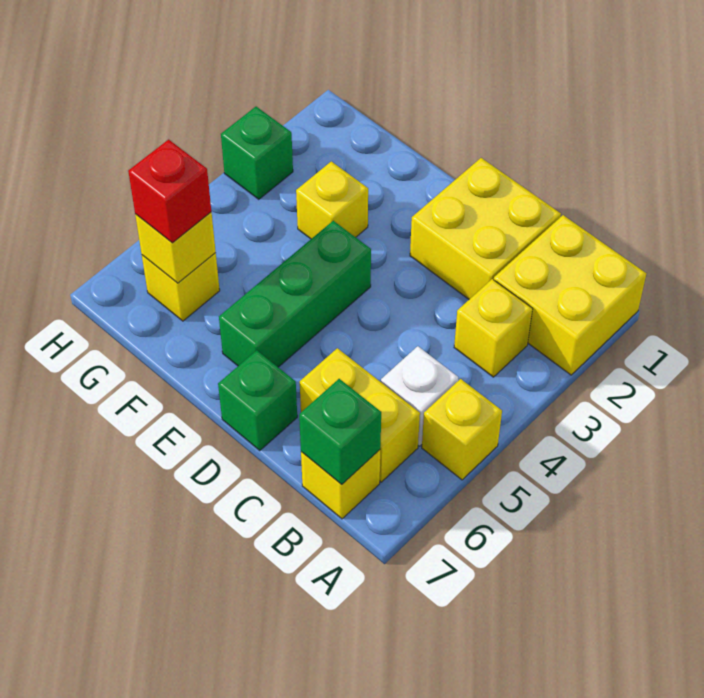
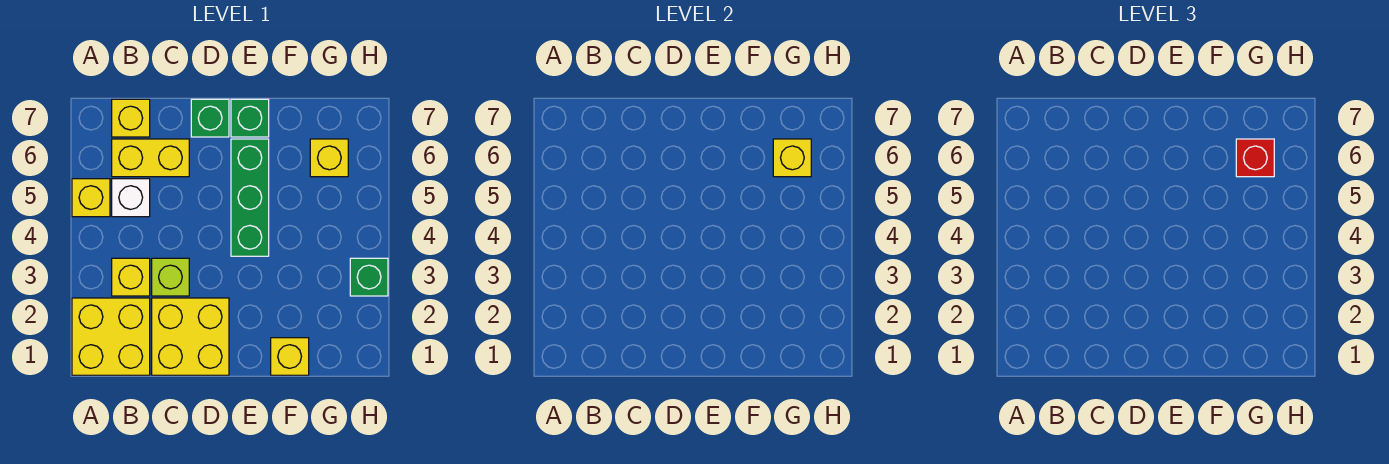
green 1x1 brick [299,379,381,484] -> green 1x1 brick moved to [231,99,269,137]
none -> lime 1x1 brick [152,258,189,296]
yellow 1x1 brick [296,161,368,239] -> yellow 1x1 brick moved to [271,338,309,375]

